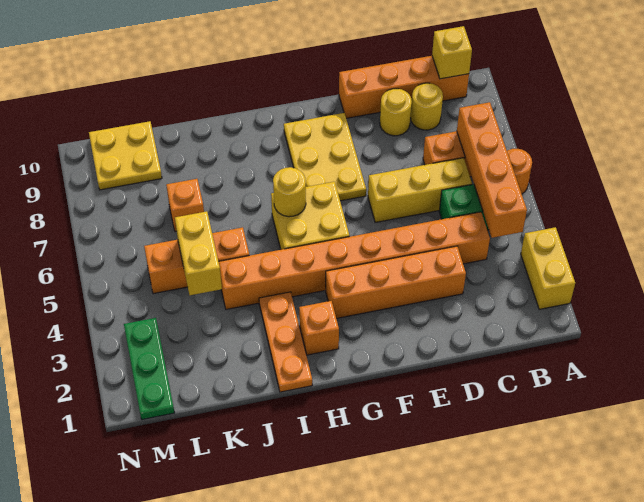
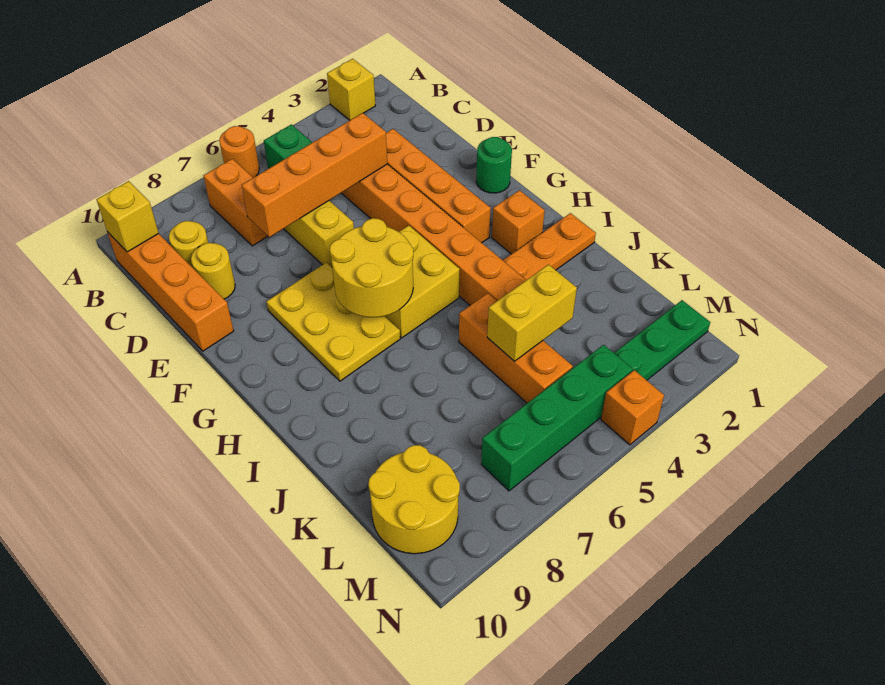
yellow 1x2 brick [521,227,575,309] -> yellow 1x1 brick [327,59,375,120]
orange 1x4 brick [457,102,527,238] -> orange 1x4 brick moved to [241,113,387,237]
none -> green 1x1 round brick [476,137,512,193]
yellow 2x3 plate [284,113,366,201] -> yellow 2x3 plate turned to [266,263,400,381]
yellow 1x1 round brick [273,167,306,217] -> yellow 2x2 round brick [330,218,413,317]
orange 1x1 brick [166,179,204,232] -> orange 1x1 brick moved to [601,370,664,445]
yellow 2x2 plate [89,121,162,190] -> yellow 2x2 round brick [368,445,460,554]
none -> green 1x4 brick [481,345,633,491]

